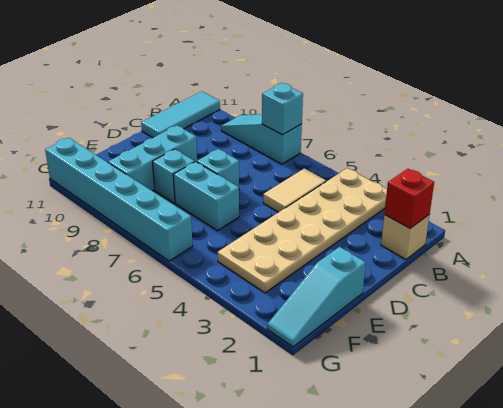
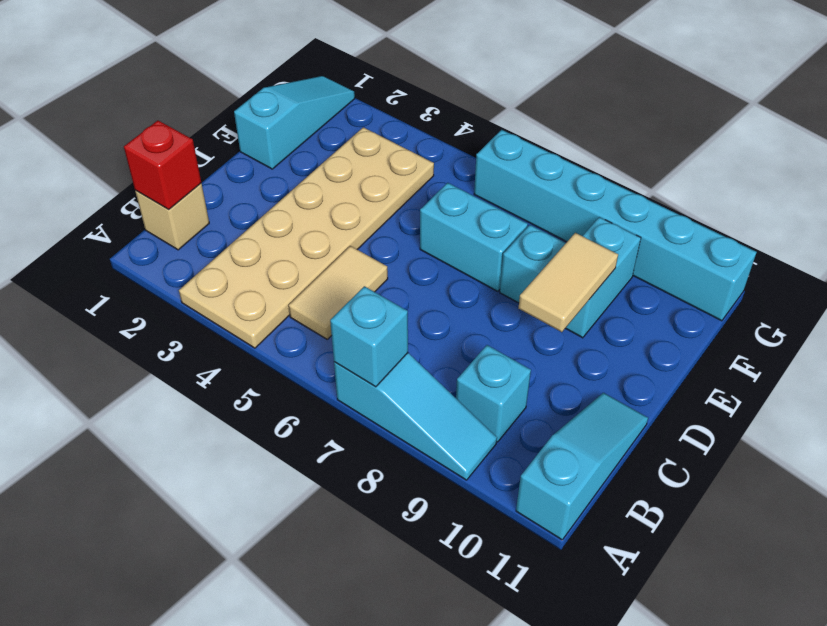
cyan 1x3 tile [141,91,220,138] -> cyan 1x3 slope [516,393,648,540]
cyan 1x1 brick [197,149,239,187] -> cyan 1x1 brick moved to [456,345,531,442]
cyan 1x3 brick [108,125,197,191] -> cyan 1x2 brick [565,217,641,338]
none -> tan 1x2 tile [519,233,618,332]

